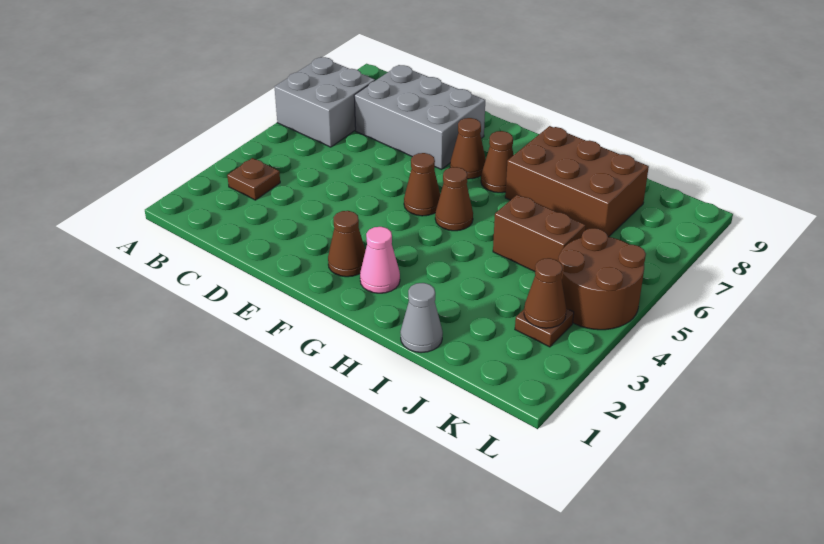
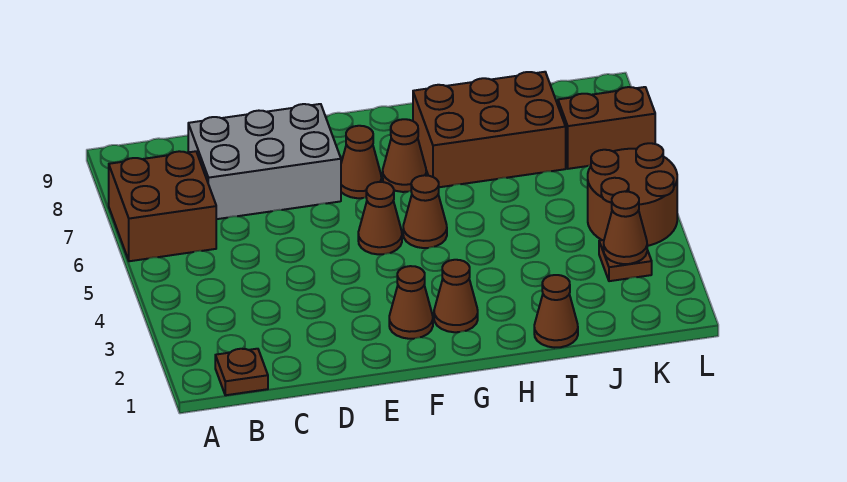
grey 2x2 brick [275,57,375,147] -> brown 2x2 brick [109,151,216,261]
brown 1x1 plate [227,158,280,200] -> brown 1x1 plate moved to [215,349,268,395]
pink 1x1 cone [360,227,400,293] -> brown 1x1 cone [434,260,478,332]
grey 1x1 cone [400,283,443,353] -> brown 1x1 cone [534,275,578,348]
brown 1x2 brick [493,195,586,271] -> brown 1x2 brick moved to [558,87,655,169]

